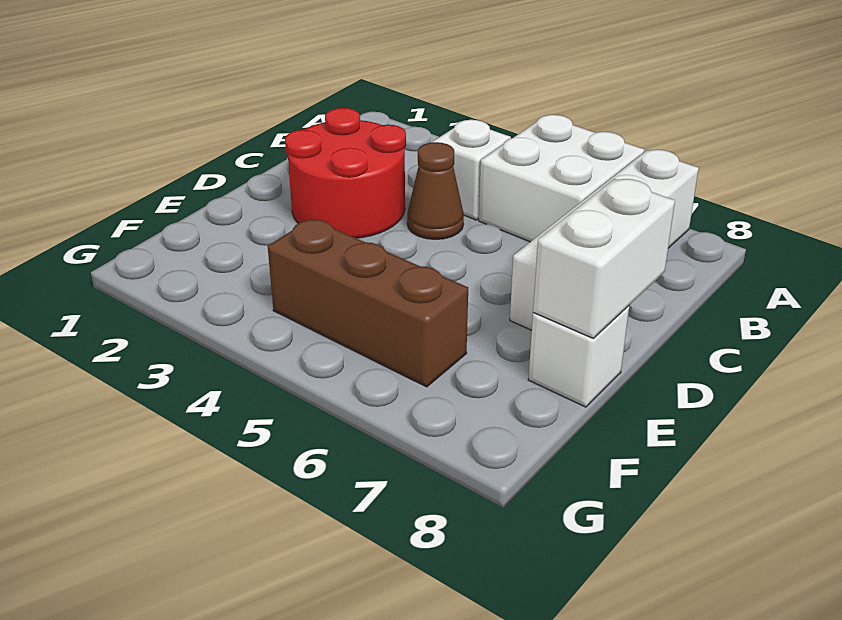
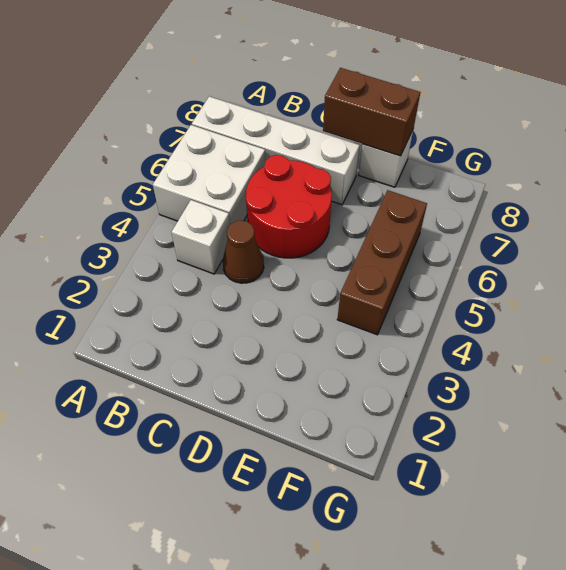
red 2x2 round brick [285,108,406,238] -> red 2x2 round brick moved to [246,155,332,258]
white 1x2 brick [533,179,675,338] -> brown 1x2 brick [323,68,420,156]

